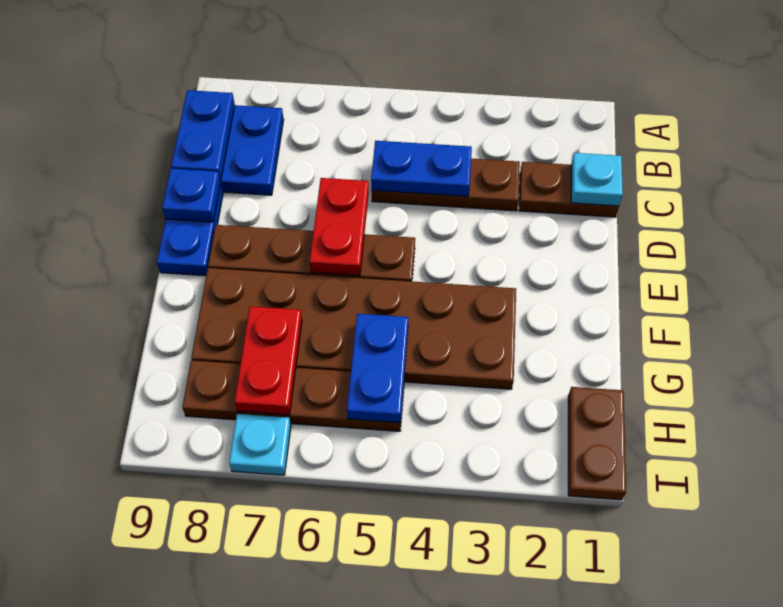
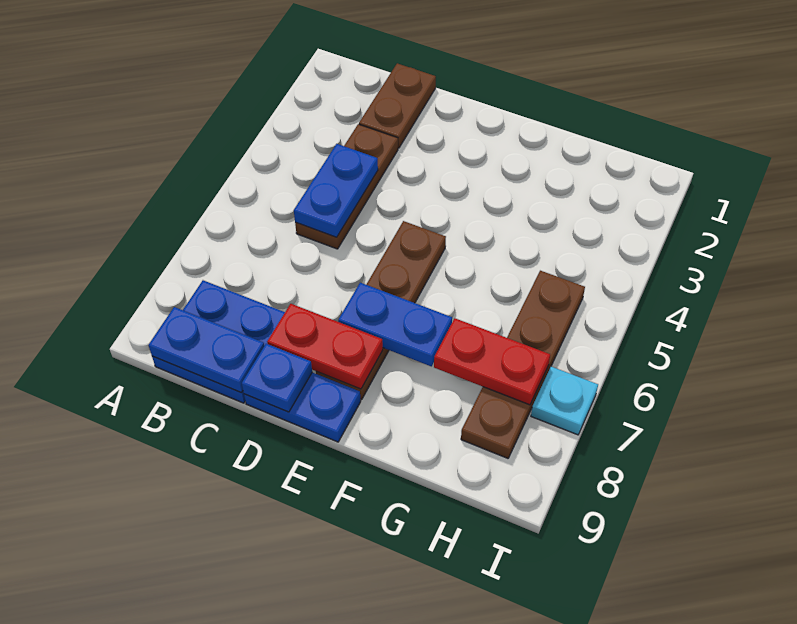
cyan 1x1 plate [571,153,623,206] -> none
red 1x2 plate [310,178,369,276] -> red 1x2 plate moved to [267,304,383,389]
brown 2x6 plate [191,268,516,389] -> none
blue 1x2 plate [347,314,408,423] -> blue 1x2 plate moved to [338,283,452,366]
brown 1x2 plate [568,387,626,500] -> none

